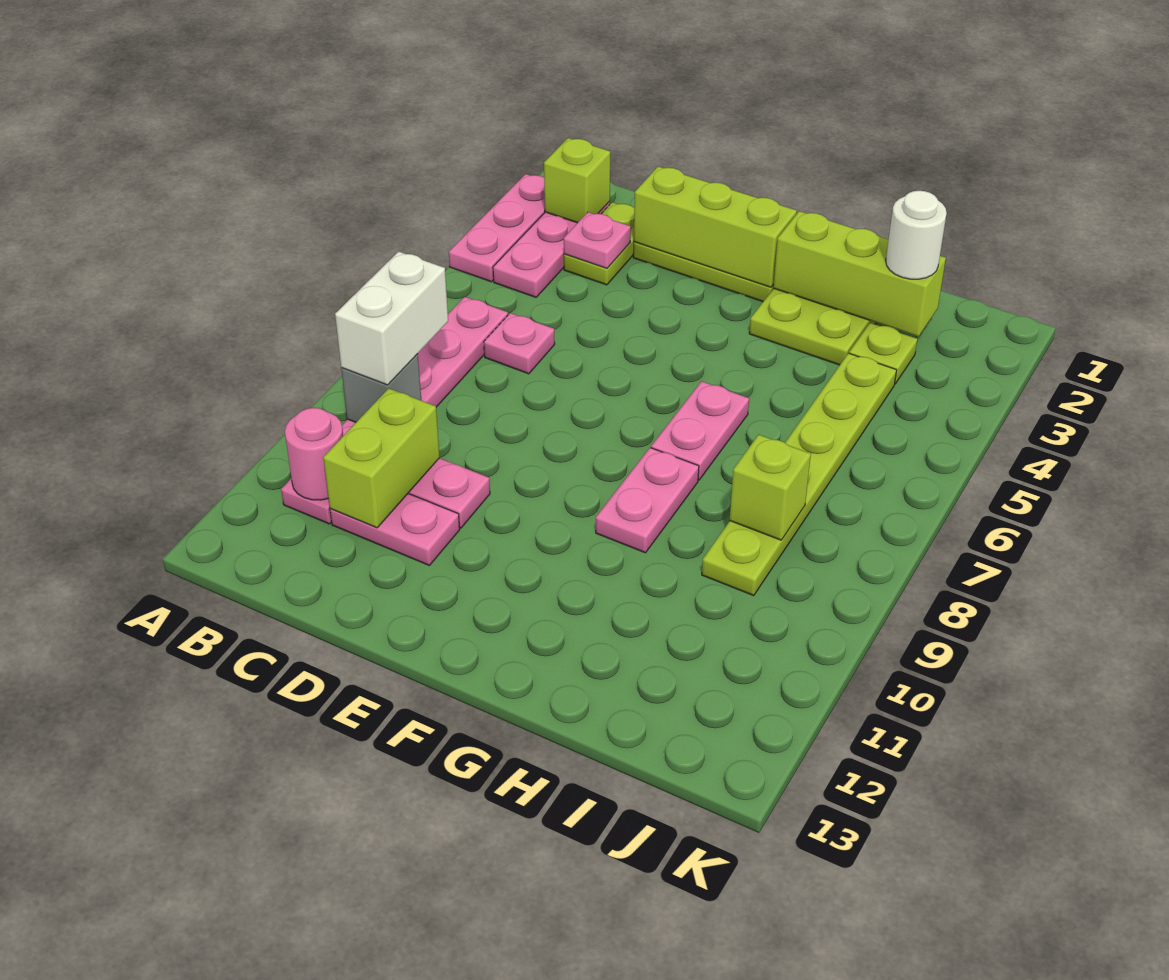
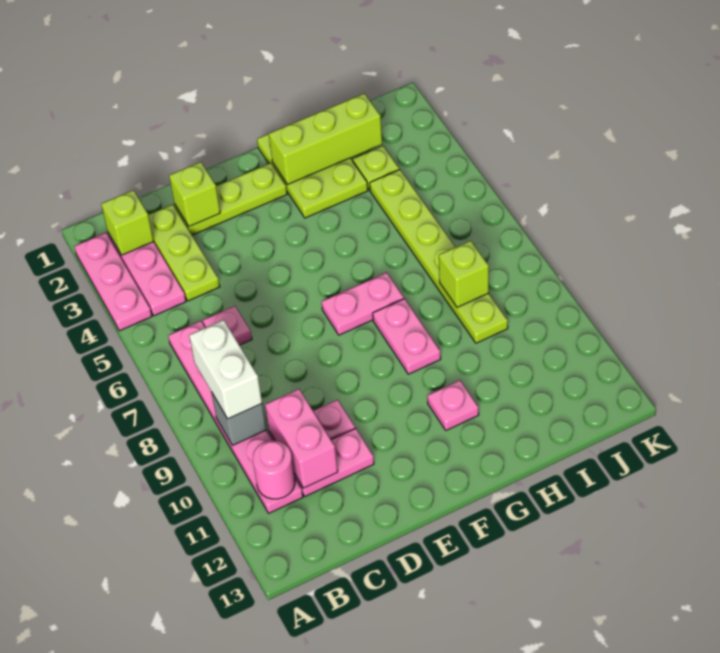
lime 1x2 plate [564,202,634,285] -> lime 1x3 plate [148,204,220,301]
pink 1x1 plate [564,212,631,268] -> pink 1x1 plate moved to [427,380,479,430]
lime 1x2 brick [323,388,440,528] -> pink 1x2 brick [265,389,338,488]
lime 1x3 brick [634,167,797,287] -> lime 1x1 brick [169,162,220,227]
pink 1x2 plate [651,381,749,480] -> pink 1x2 plate turned to [322,273,404,335]
white 1x1 round brick [886,191,947,279] -> none

